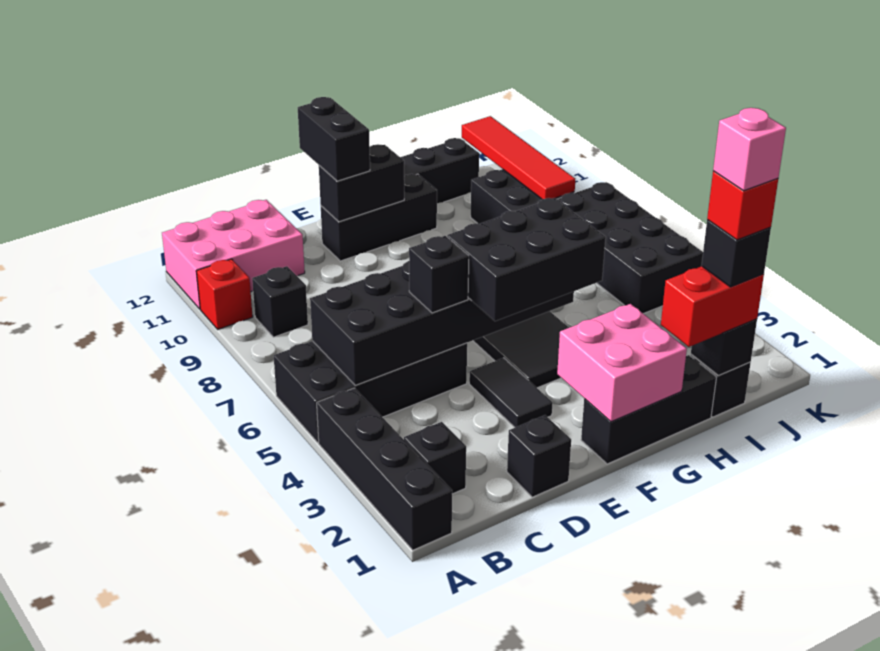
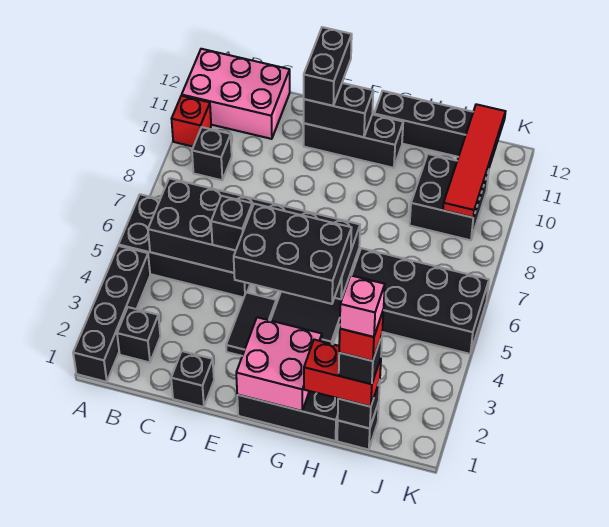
black 2x4 brick [557,182,703,314] -> black 2x4 brick turned to [351,248,489,354]

